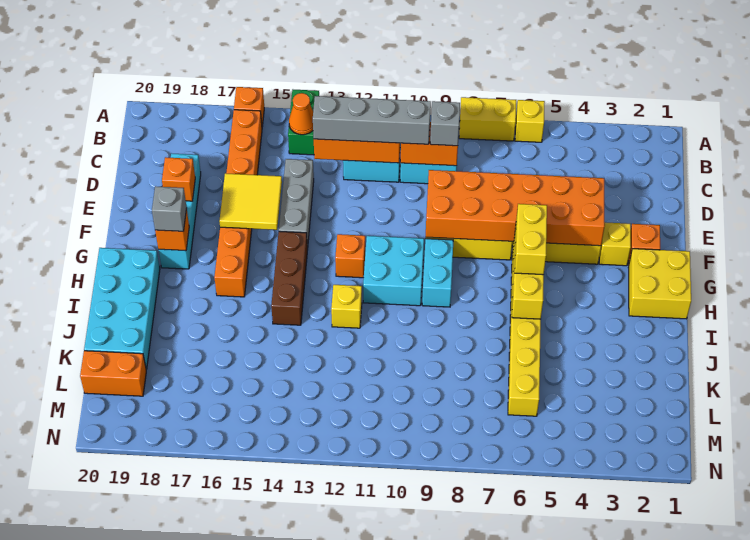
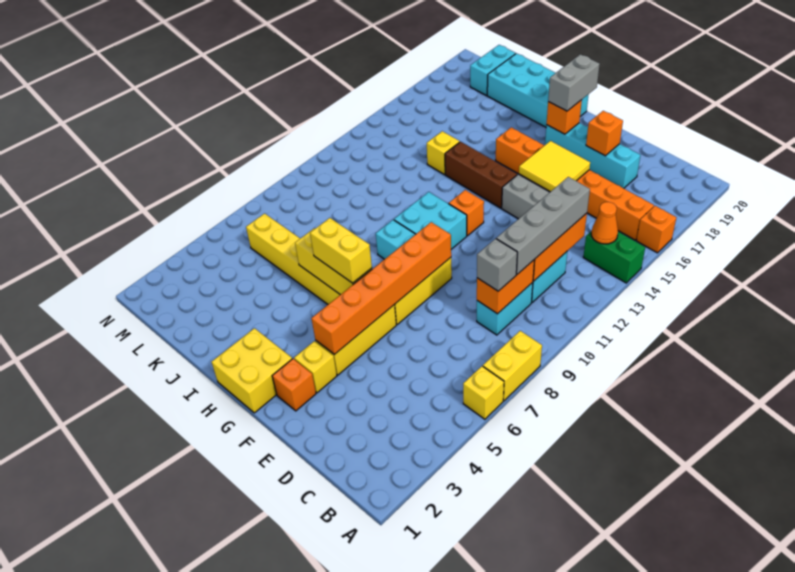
orange 2x6 brick [426,170,605,246] -> orange 1x6 brick [311,222,451,354]
grey 1x1 brick [152,186,187,231] -> grey 1x2 brick [548,54,600,111]
yellow 1x1 brick [331,285,362,328] -> yellow 1x1 brick moved to [427,131,460,175]
orange 1x2 brick [80,351,146,396] -> cyan 1x2 brick [470,45,516,96]

